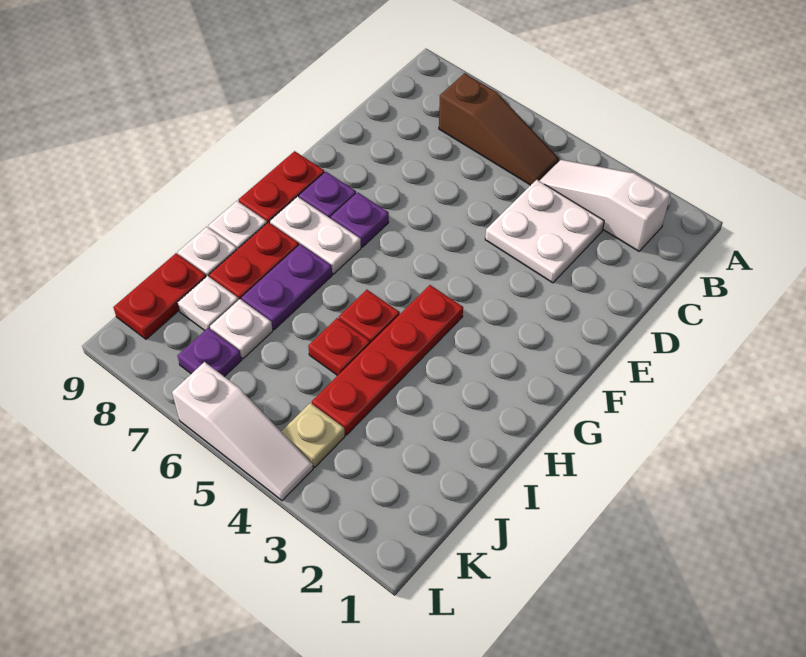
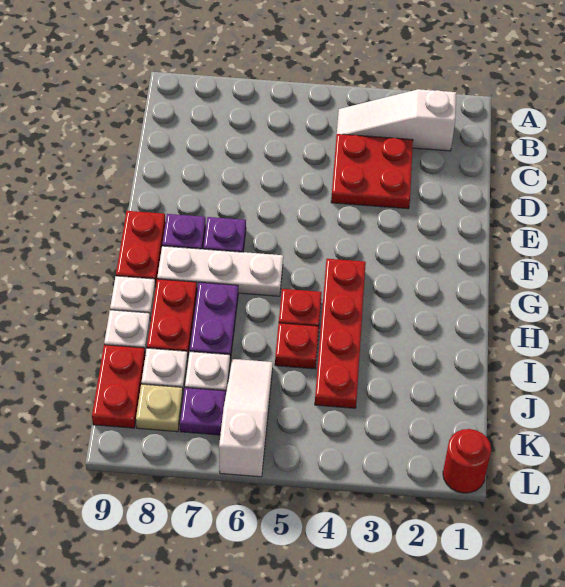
brown 1x3 slope [439,73,559,185] -> none
white 2x2 plate [485,180,604,283] -> red 2x2 plate [331,134,413,209]
white 1x2 plate [270,197,361,274] -> white 1x3 plate [157,246,283,296]
tan 1x1 plate [281,403,345,467] -> tan 1x1 plate moved to [136,384,183,432]
none -> red 1x1 round brick [443,429,491,493]
white 1x3 slope [172,362,313,501] -> white 1x3 slope turned to [219,359,273,477]

